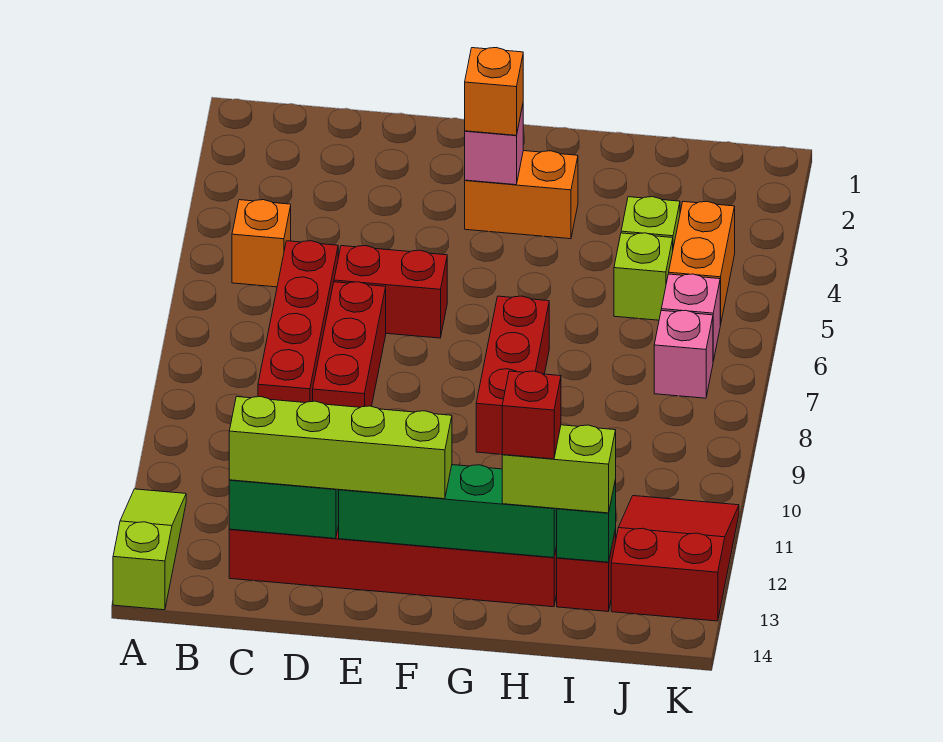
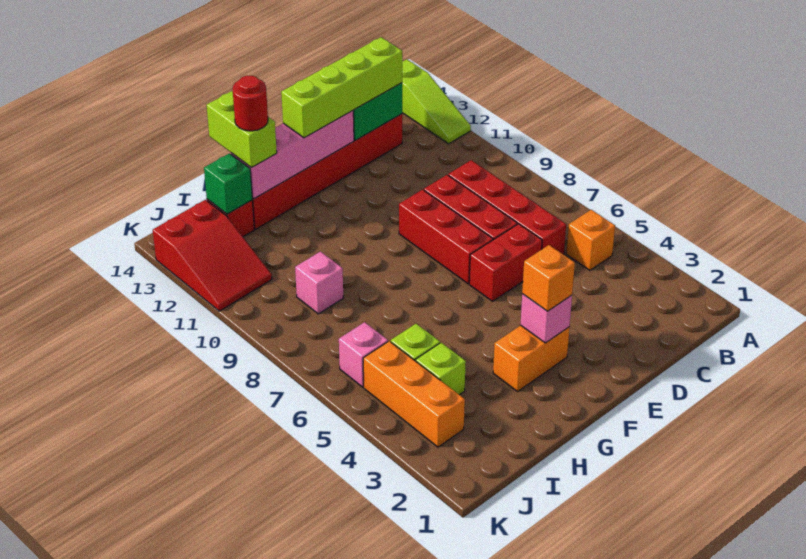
green 1x4 brick [339,465,557,557] -> pink 1x4 brick [231,111,354,199]
red 1x3 brick [476,296,549,454] -> red 1x3 brick moved to [399,190,493,284]
lime 1x2 brick [502,425,616,513] -> lime 1x2 brick turned to [207,91,277,168]
red 1x1 brick [502,371,561,459] -> red 1x1 round brick [233,76,268,131]
orange 1x2 brick [669,201,735,325] -> orange 1x3 brick [363,341,465,447]
pink 1x1 brick [654,310,713,398] -> pink 1x1 brick moved to [295,252,343,314]

